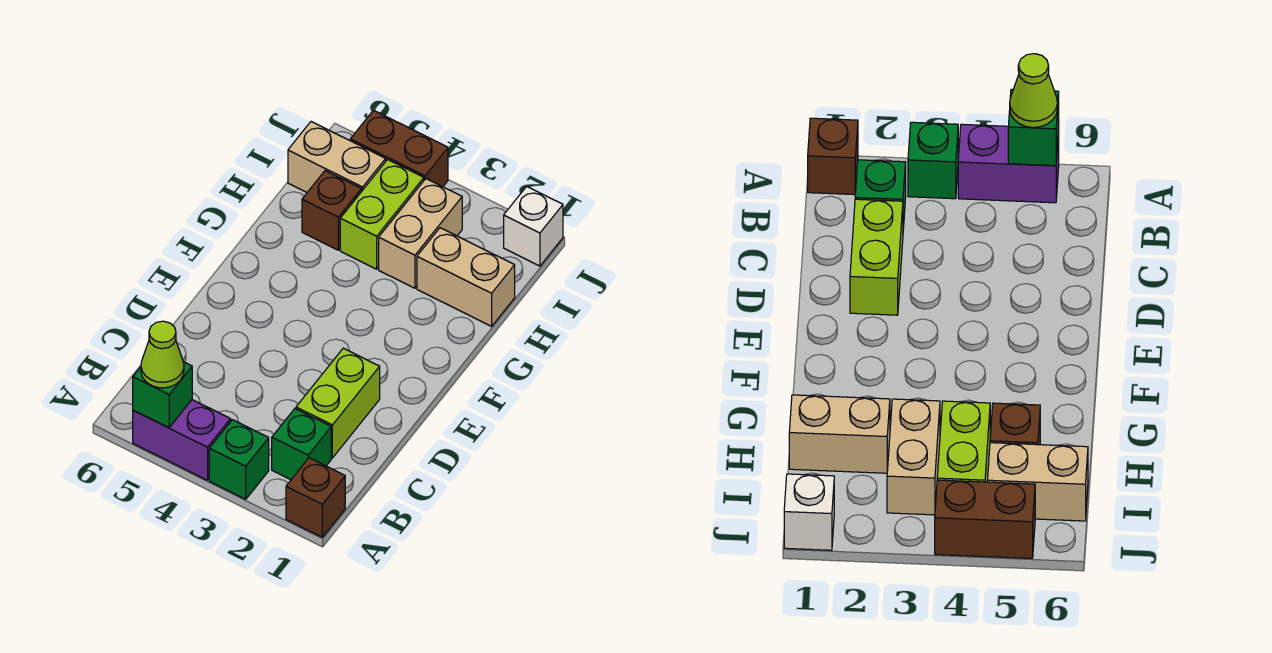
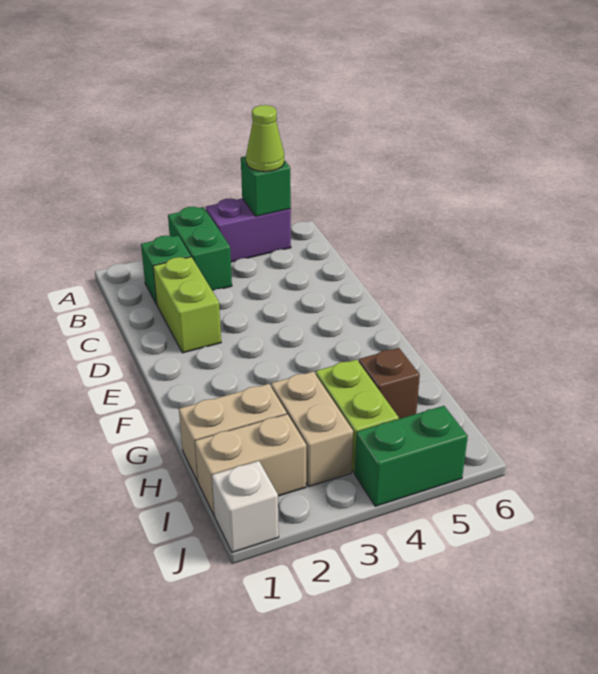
brown 1x1 brick [286,458,345,537] -> none
green 1x1 brick [209,420,269,499] -> green 1x2 brick [168,207,232,291]
tan 1x2 brick [288,122,386,192] -> tan 1x2 brick moved to [195,414,306,516]
brown 1x2 brick [350,110,448,187] -> green 1x2 brick [355,406,468,506]

